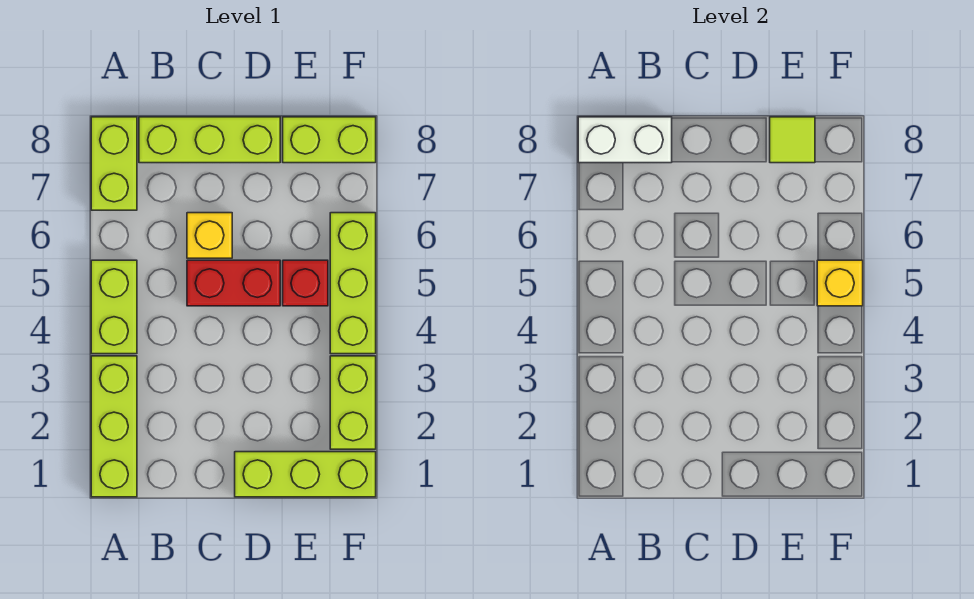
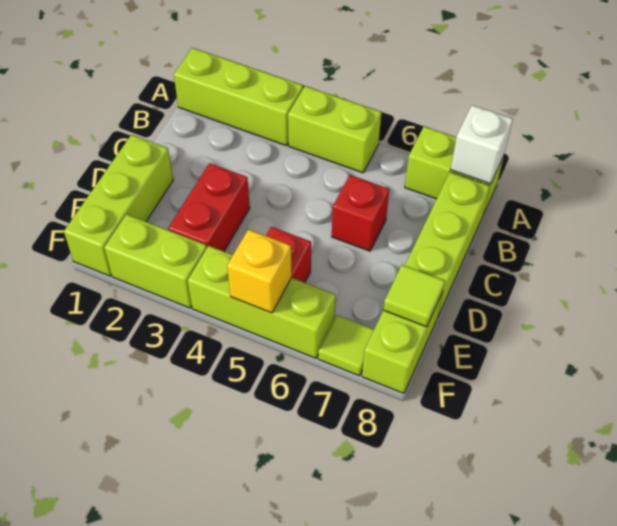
white 1x2 brick [578,117,672,163] -> white 1x1 brick [451,105,513,184]
red 1x2 brick [187,260,280,306] -> red 1x2 brick moved to [168,163,250,251]
yellow 1x1 brick [187,213,232,258] -> red 1x1 brick [332,175,389,251]
none -> lime 1x1 tile [318,315,374,376]

